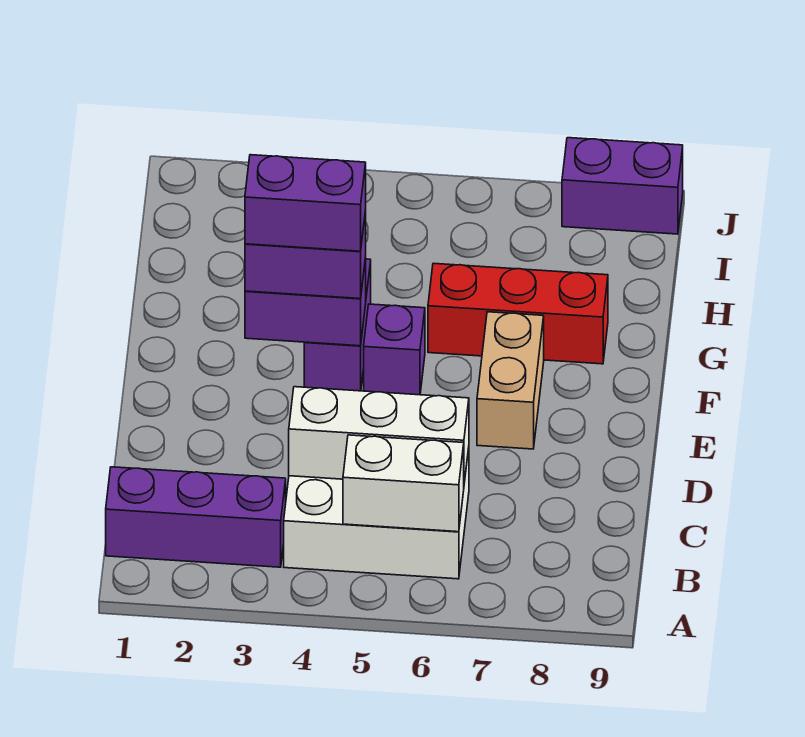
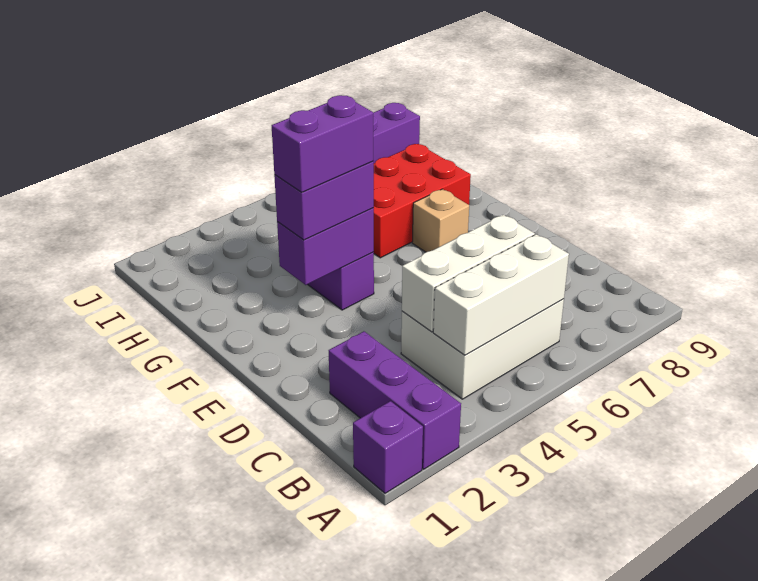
purple 1x3 brick [106,467,286,567] -> purple 1x3 brick turned to [329,331,461,469]
white 1x2 brick [343,435,464,532] -> white 1x3 brick [433,234,569,355]
tan 1x2 brick [477,312,544,449] -> tan 1x1 brick [412,189,469,252]
purple 1x1 brick [364,304,425,395] -> purple 1x1 brick moved to [353,401,423,493]
red 1x3 brick [428,263,608,364] -> red 2x3 brick [374,144,471,258]

